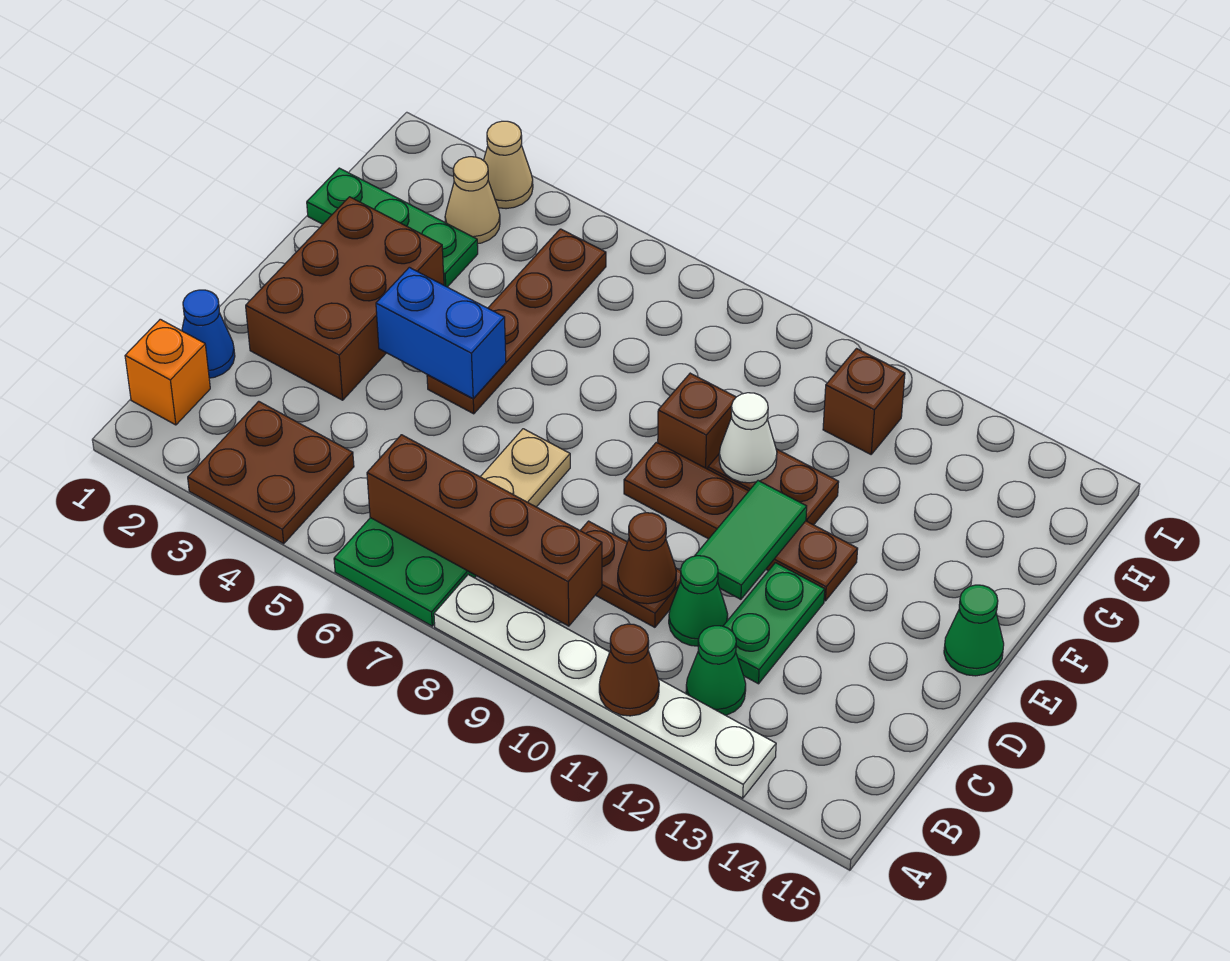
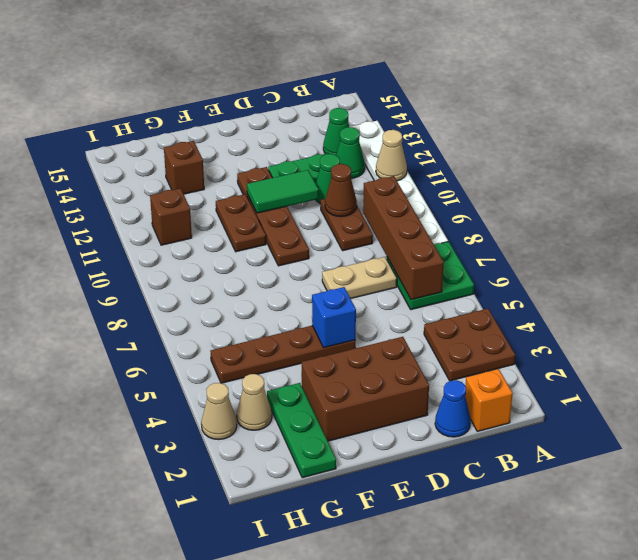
brown 1x1 cone [599,624,659,716] -> tan 1x1 cone [376,130,407,181]
blue 1x2 brick [376,267,506,399] -> blue 1x1 brick [312,287,356,348]
green 1x1 cone [944,585,1004,676] -> green 1x1 cone moved to [323,108,349,155]
brown 1x1 brick [658,373,736,469] -> brown 1x1 brick moved to [164,141,204,194]
white 1x1 cone [719,393,777,483] -> none

